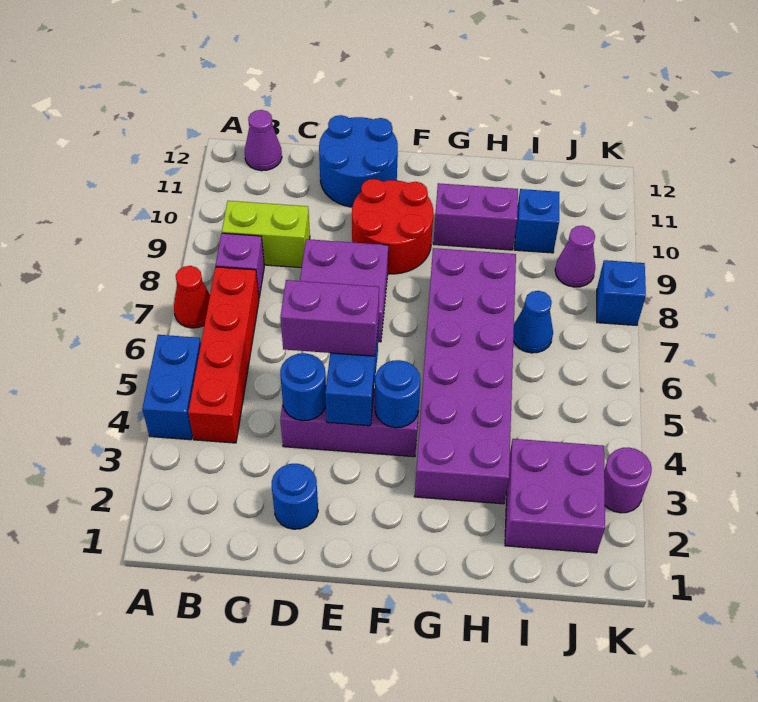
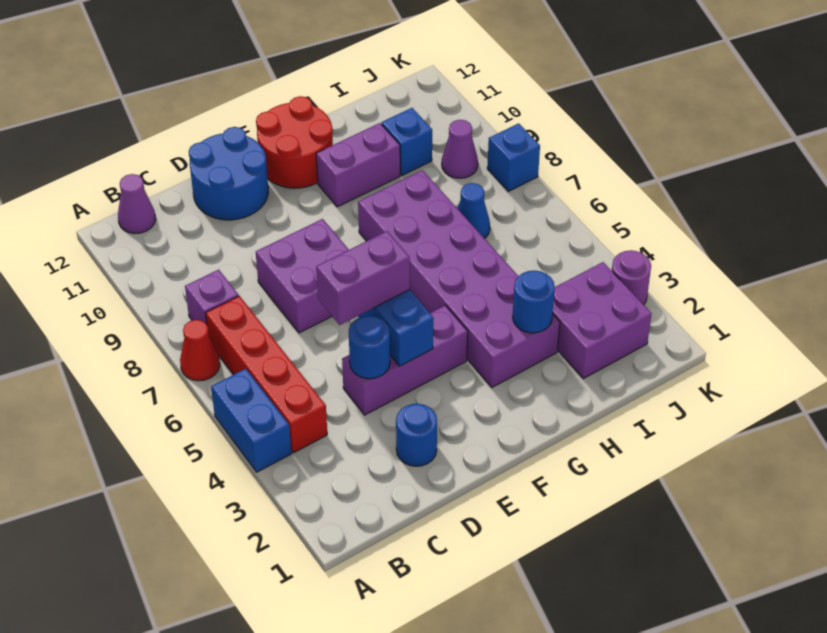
lime 1x2 brick [222,201,310,268] -> none
red 2x2 round brick [352,179,433,274] -> red 2x2 round brick moved to [256,96,333,188]
blue 1x1 round brick [375,360,421,428] -> blue 1x1 round brick moved to [513,271,555,333]

